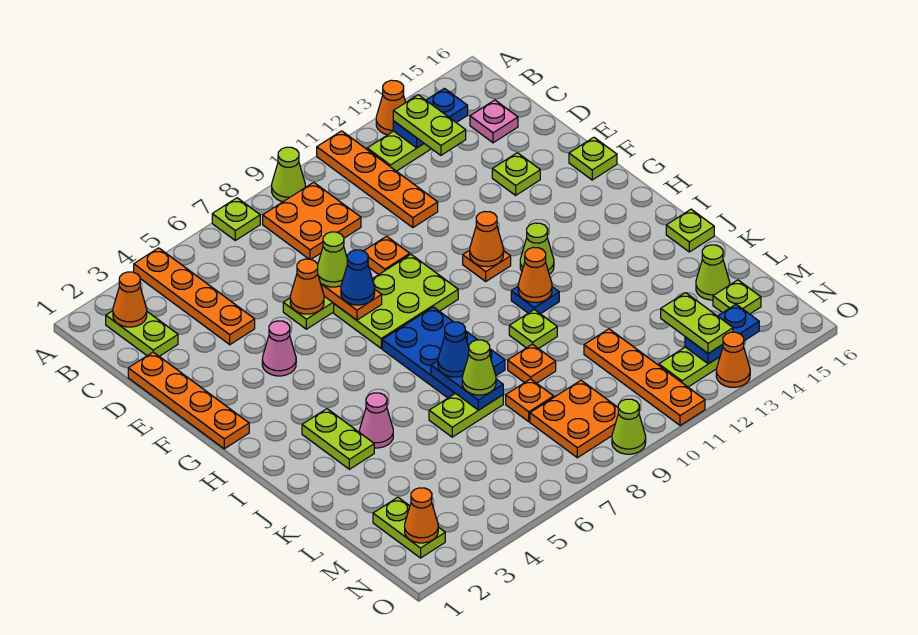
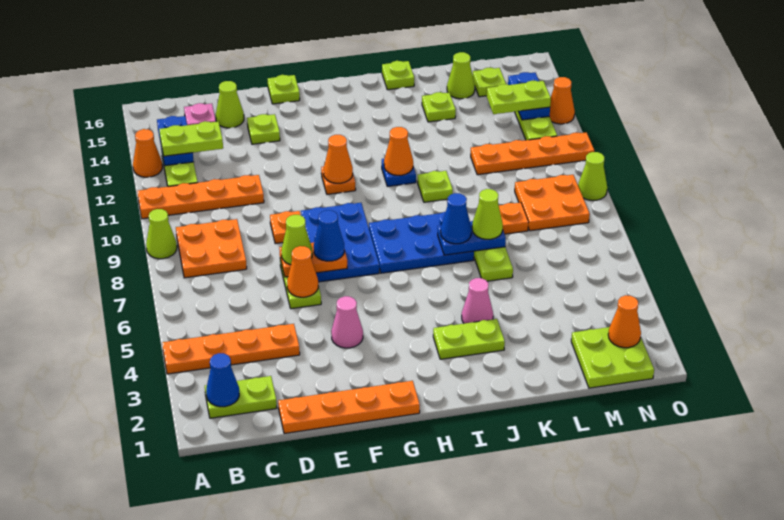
lime 1x1 plate [212,198,260,240] -> lime 1x1 plate moved to [422,92,456,122]
orange 1x1 cone [113,272,147,327] -> blue 1x1 cone [206,353,239,407]
lime 2x3 plate [334,254,458,348] -> blue 2x3 plate [301,203,379,282]
lime 1x1 cone [520,223,554,274] -> lime 1x1 cone moved to [216,81,244,128]
orange 1x1 plate [508,344,556,383] -> none
lime 1x2 plate [373,497,445,558] -> lime 2x2 plate [571,327,654,388]

